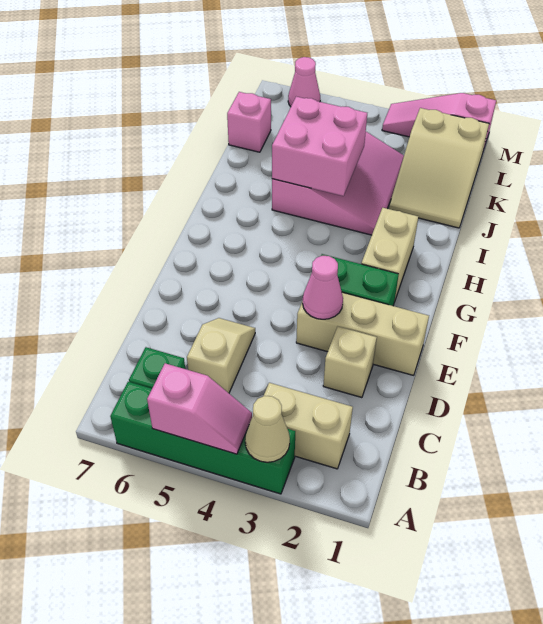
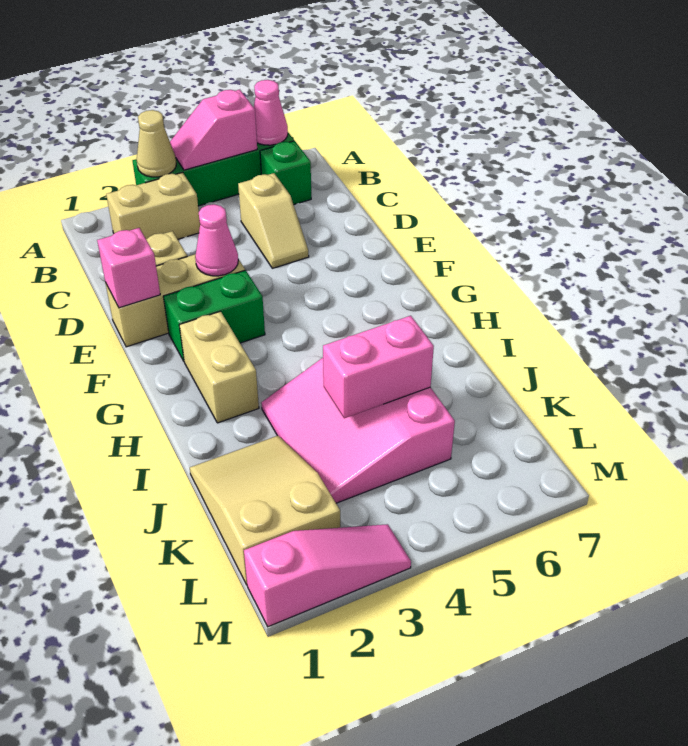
pink 2x2 brick [272,97,367,196] -> pink 1x2 brick [323,316,434,418]
pink 1x1 brick [227,92,271,152] -> pink 1x1 brick moved to [97,228,160,308]
pink 1x1 cone [288,57,320,107] -> pink 1x1 cone moved to [254,80,288,145]

